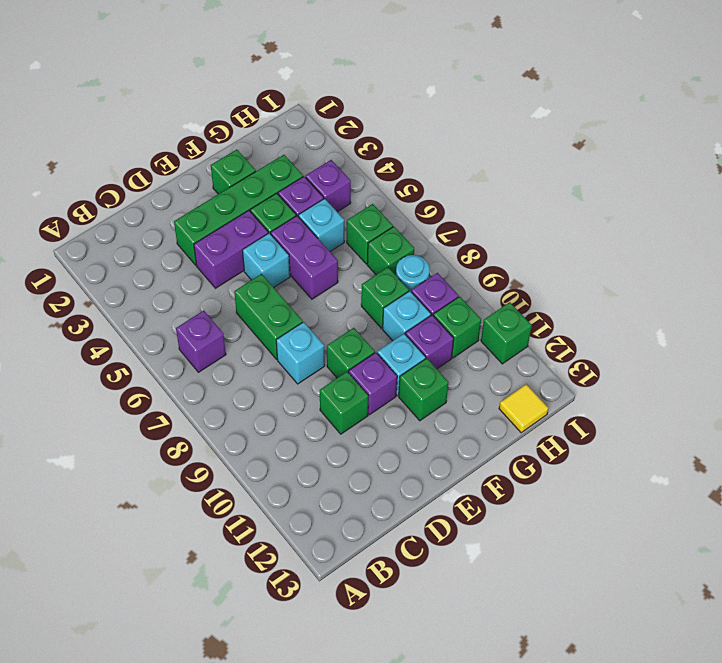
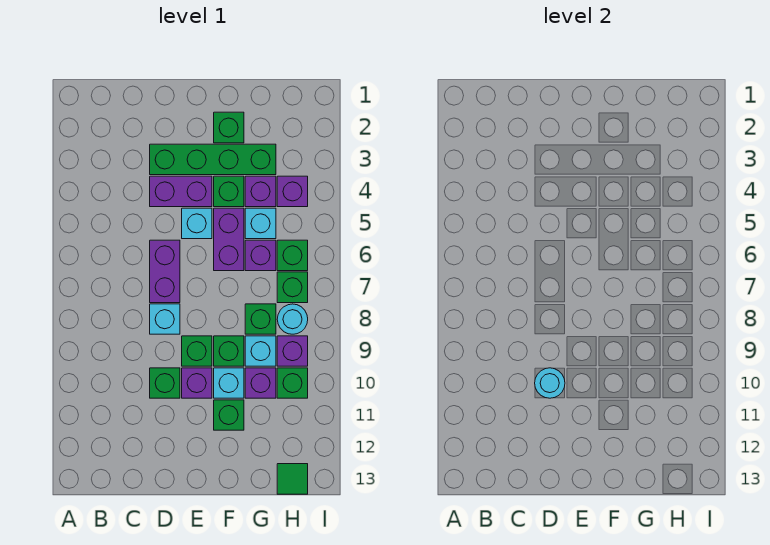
purple 1x1 brick [176,311,226,372] -> purple 1x1 brick moved to [245,240,276,271]
green 1x2 brick [234,274,303,359] -> purple 1x2 brick [150,240,180,303]
none -> cyan 1x1 round brick [535,368,565,398]
yellow 1x1 tile [499,384,548,433] -> green 1x1 tile [277,464,308,494]
green 1x1 brick [481,302,532,364] -> green 1x1 brick moved to [214,336,244,366]

